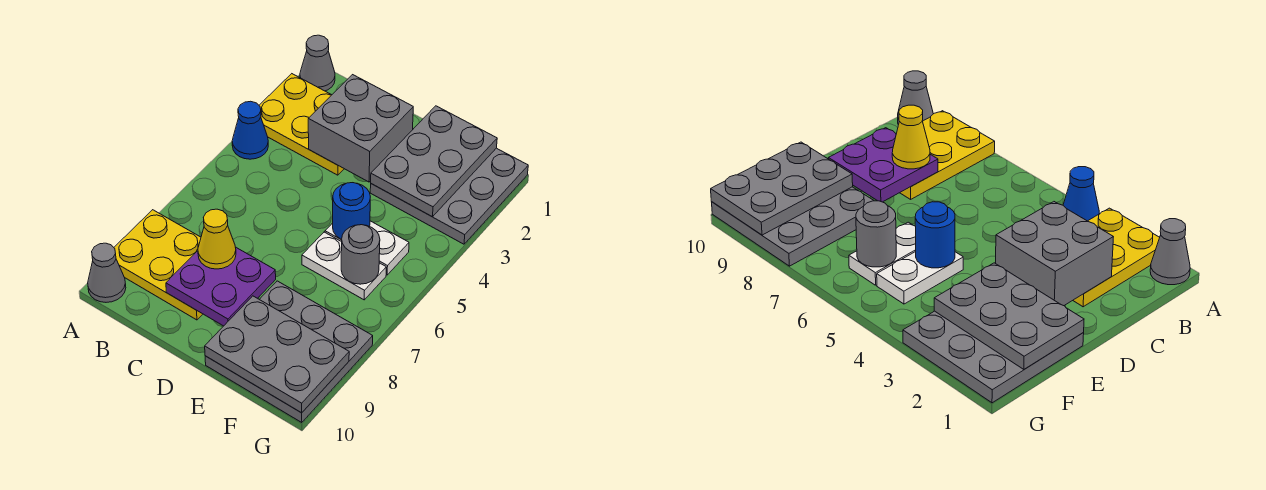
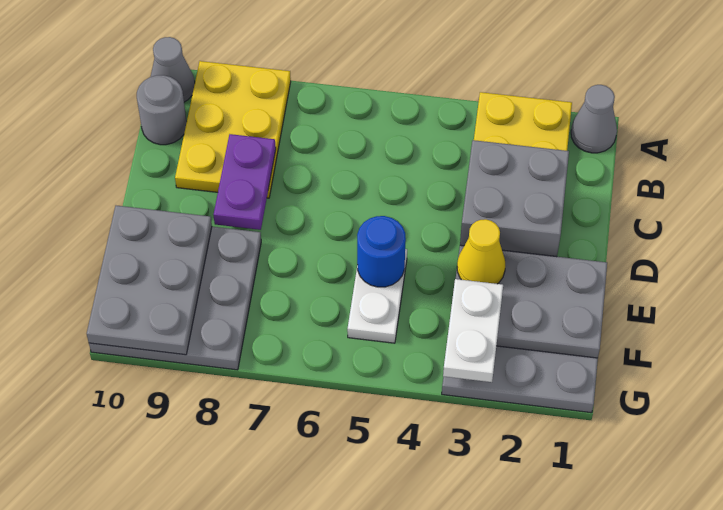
blue 1x1 cone [232,101,268,159] -> none
purple 2x2 plate [166,247,276,326] -> purple 1x2 plate [214,134,276,230]
yellow 1x1 cone [198,209,236,269] -> yellow 1x1 cone moved to [457,219,505,284]
white 1x2 plate [302,232,386,300] -> white 1x2 plate moved to [443,279,503,382]
grey 1x1 round brick [341,225,380,284] -> grey 1x1 round brick moved to [137,75,187,145]

